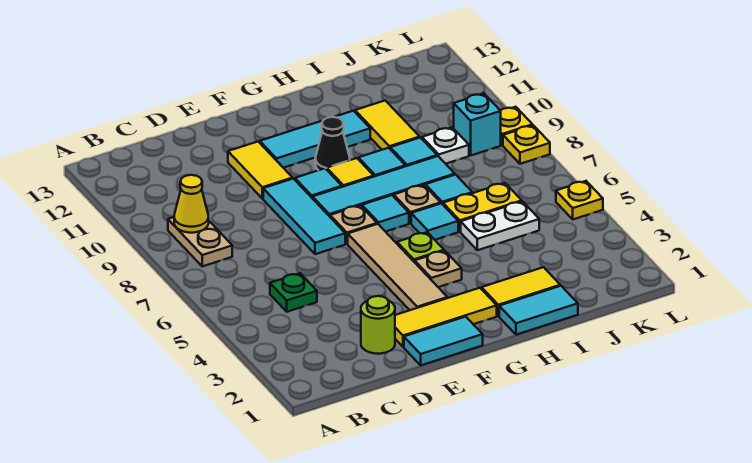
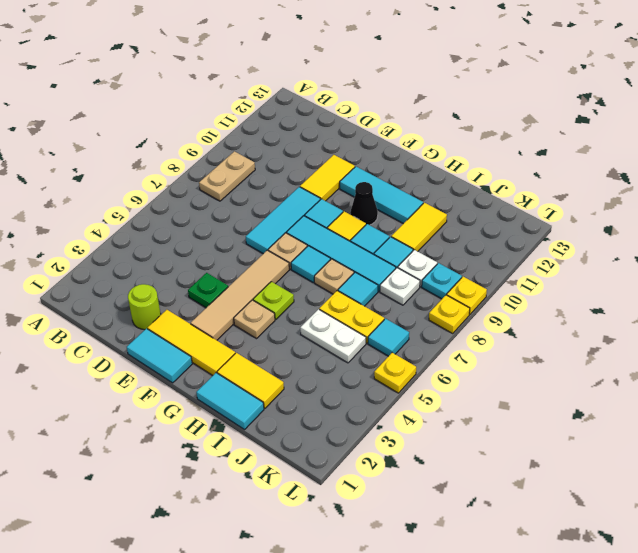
yellow 1x1 cone [174,175,209,233] -> none
green 1x1 plate [270,273,317,312] -> green 1x1 plate moved to [188,273,228,308]
cyan 1x1 tile [411,203,458,240] -> cyan 1x1 tile moved to [368,319,409,356]
none -> white 1x1 plate [380,268,420,305]
cyan 1x1 brick [454,94,501,155] -> cyan 1x1 plate [422,263,462,299]

